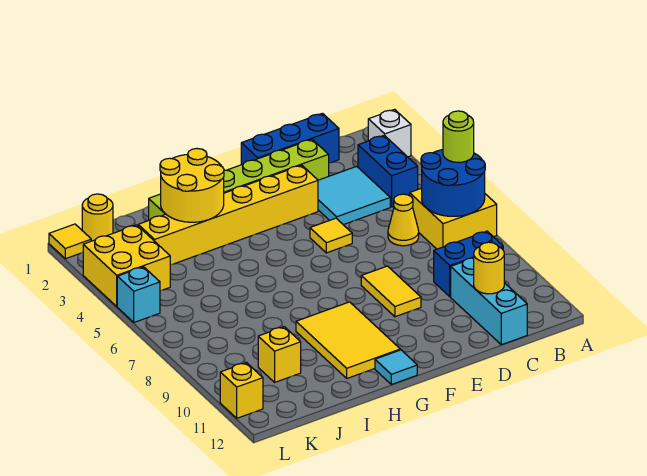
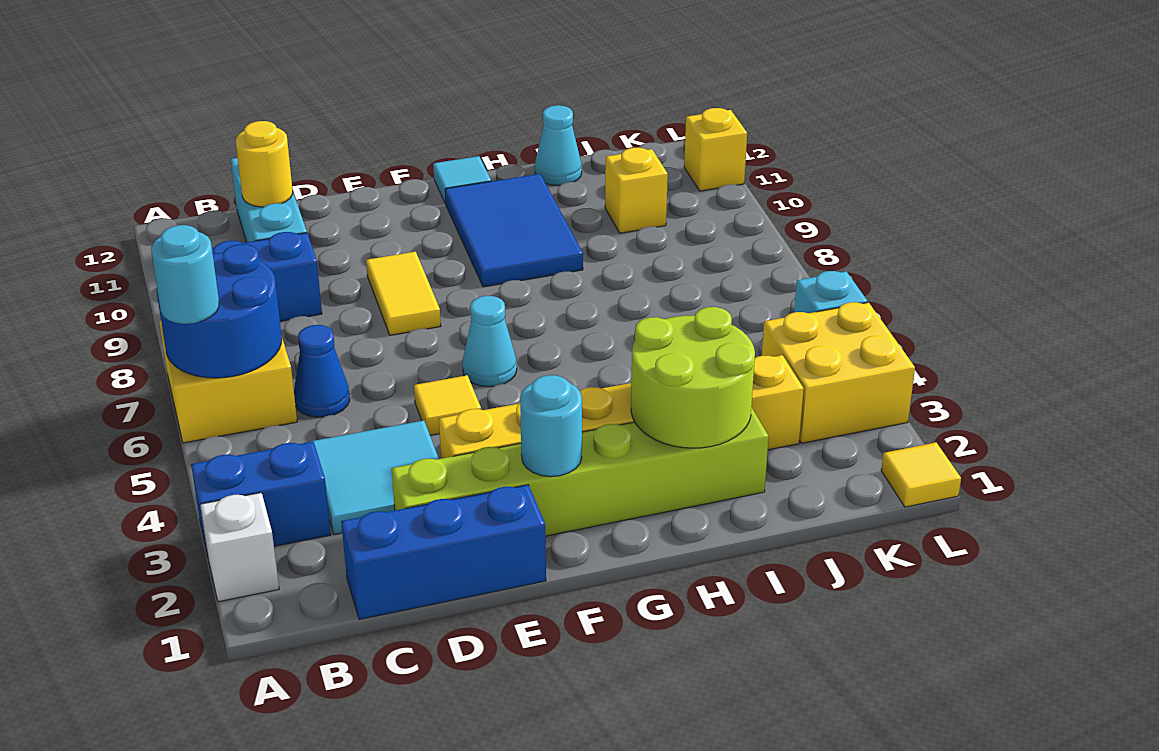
lime 1x1 round brick [443,111,474,162] -> cyan 1x1 round brick [151,225,219,324]
blue 1x2 brick [358,135,418,207] -> blue 1x2 brick turned to [191,441,331,555]
yellow 1x1 cone [388,194,419,246] -> blue 1x1 cone [294,325,350,417]
none -> cyan 1x1 round brick [520,375,582,477]
none -> cyan 1x1 cone [463,296,517,387]
yellow 2x3 tile [296,302,400,378] -> blue 2x3 tile [445,174,583,287]
yellow 2x2 round brick [160,149,224,222] -> lime 2x2 round brick [631,307,755,448]
none -> cyan 1x1 cone [535,105,582,186]
yellow 1x1 round brick [82,194,113,241] -> none

